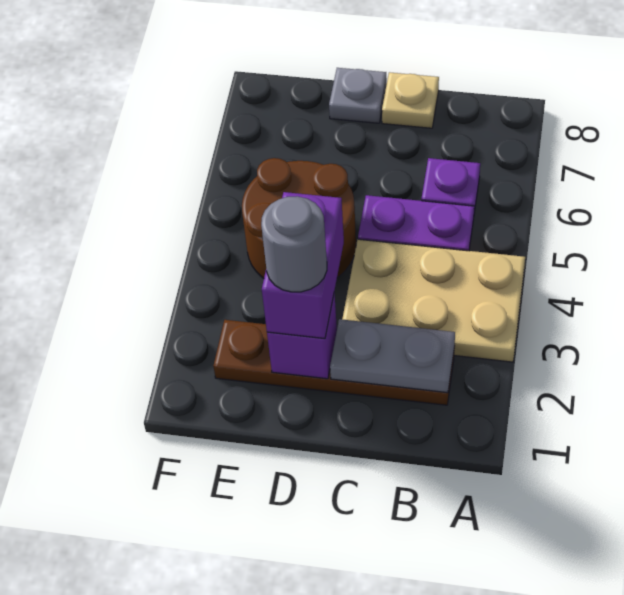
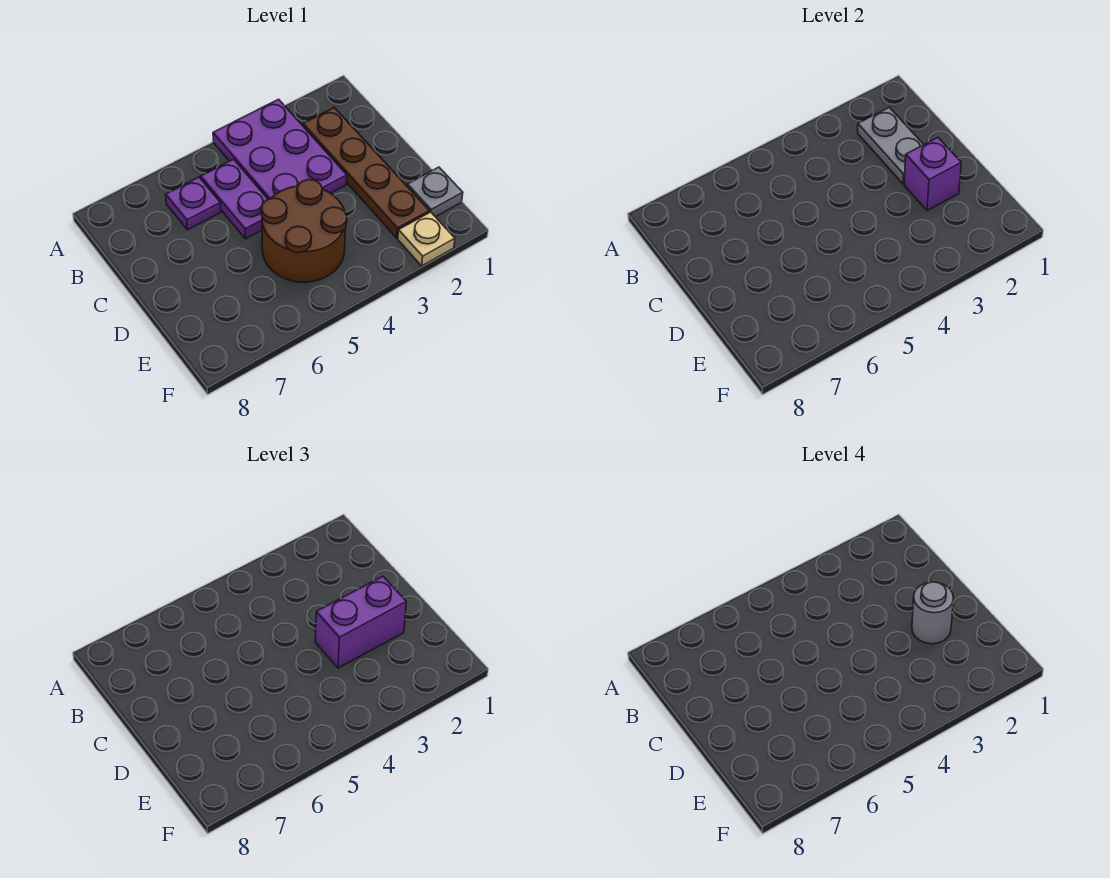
tan 2x3 plate [342,239,525,362] -> purple 2x3 plate [213,99,347,199]
tan 1x1 plate [382,72,439,128] -> tan 1x1 plate moved to [398,212,455,266]
grey 1x1 plate [329,68,387,123] -> grey 1x1 plate moved to [407,167,463,217]

